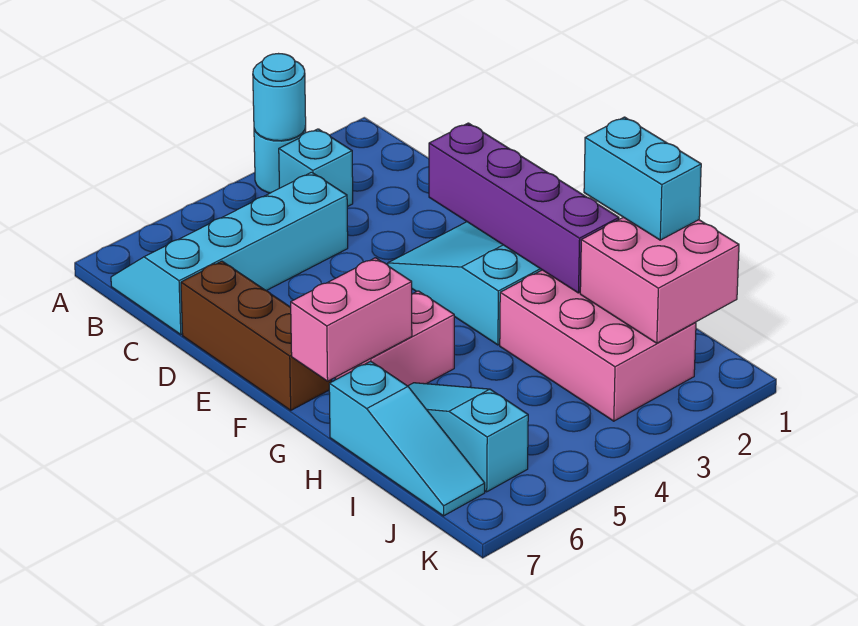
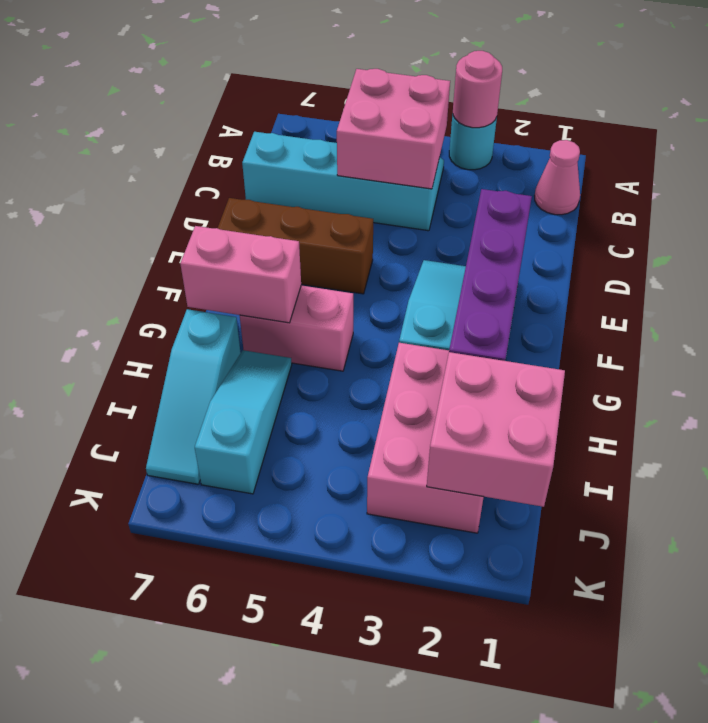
cyan 1x1 round brick [253,54,306,141] -> pink 1x1 round brick [453,51,502,128]
none -> pink 1x1 cone [535,140,580,215]
cyan 1x1 brick [279,129,353,207] -> none
none -> pink 2x2 brick [337,69,450,189]
brown 1x3 brick [181,261,332,410] -> brown 1x3 brick turned to [218,198,373,294]
cyan 1x2 brick [584,117,701,240] -> none

